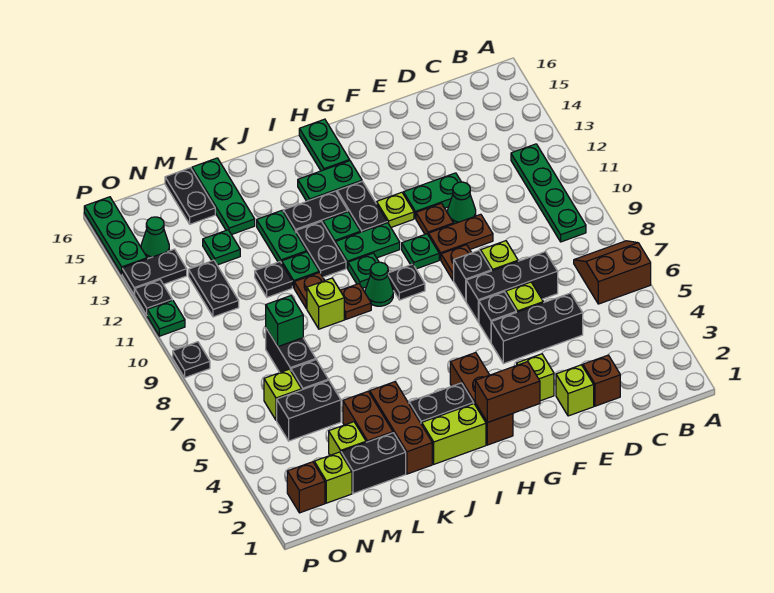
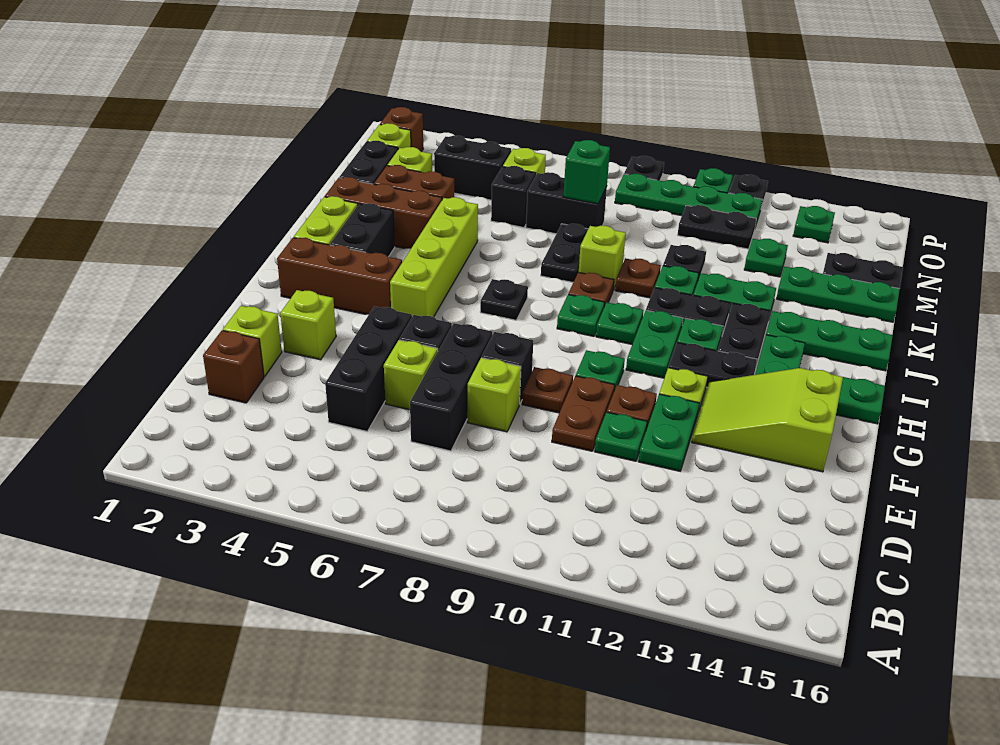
brown 2x2 slope [574,241,651,304] -> none
green 1x4 plate [511,144,586,242] -> green 1x4 plate moved to [615,174,762,227]
green 1x1 cone [448,182,476,224] -> green 1x1 plate [595,412,647,461]
none -> lime 2x3 slope [692,368,843,472]
brown 1x2 brick [475,362,540,422] -> none
none -> lime 1x4 brick [390,197,478,317]
black 1x1 plate [388,264,425,300] -> black 1x1 plate moved to [480,279,528,320]
green 1x1 cone [365,262,393,306] -> green 1x1 plate [557,295,605,336]
black 1x2 brick [277,380,341,441] -> black 1x2 brick turned to [434,136,511,200]
black 1x2 plate [122,249,187,295] -> black 1x2 plate moved to [541,224,588,282]
green 1x1 cone [141,217,169,259] -> green 1x1 plate [793,206,835,243]
green 1x3 plate [84,197,147,274] -> green 1x3 plate moved to [766,311,893,371]

